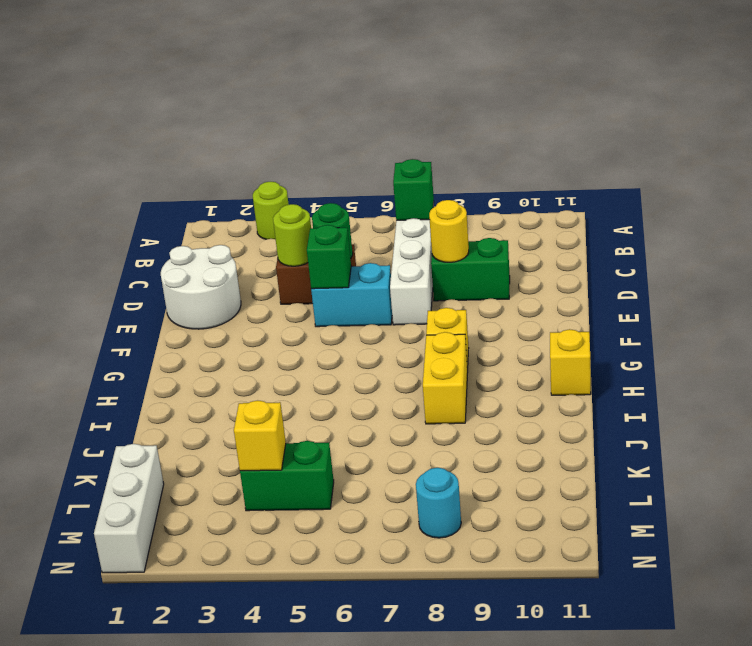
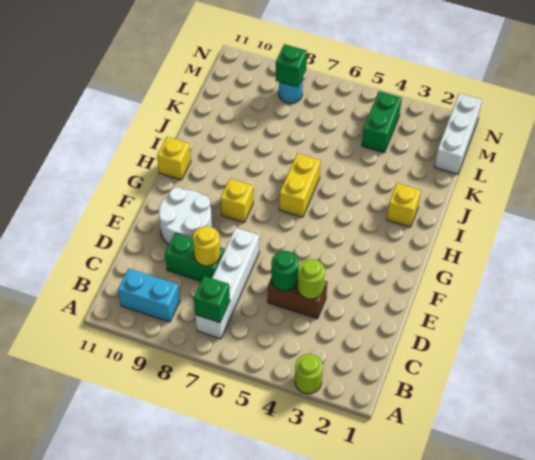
white 2x2 round brick [161,245,241,329] -> white 2x2 round brick moved to [159,187,212,245]
cyan 1x2 brick [311,263,392,327] -> cyan 1x2 brick moved to [118,268,180,322]
green 1x1 brick [307,225,351,289] -> green 1x1 brick moved to [276,44,307,87]
yellow 1x2 brick [423,332,467,424] -> yellow 1x2 brick moved to [279,153,321,217]
green 1x2 brick [240,441,334,511] -> green 1x2 brick turned to [362,91,402,153]
yellow 1x1 brick [234,400,286,471] -> yellow 1x1 brick moved to [387,183,421,227]

